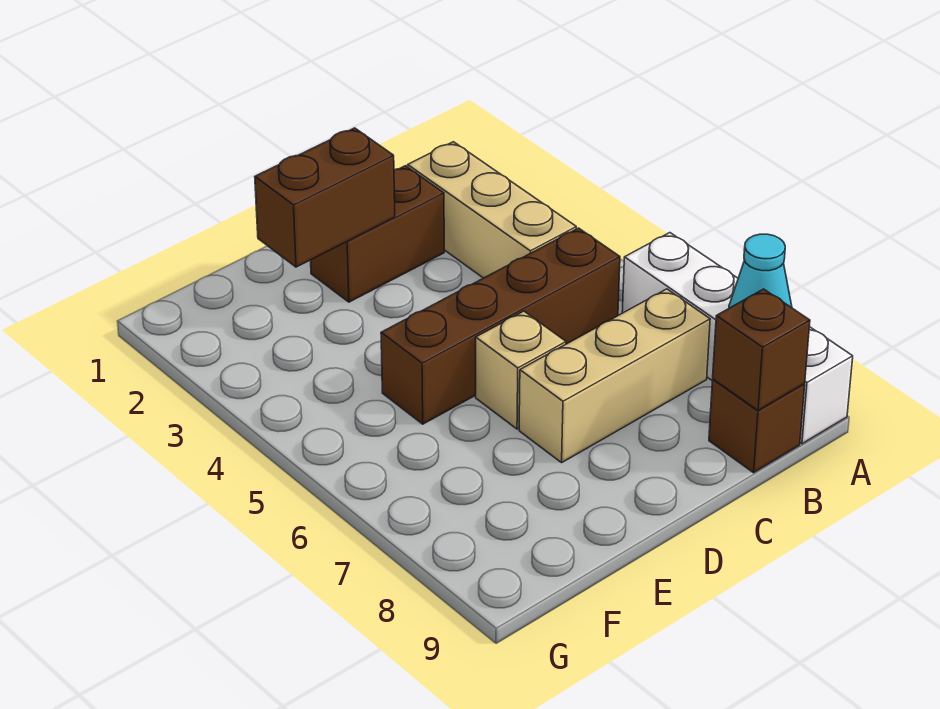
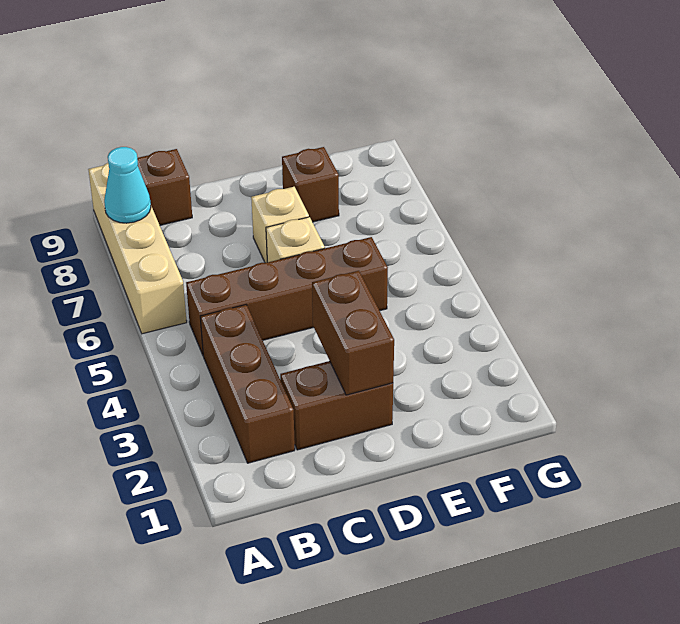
white 1x4 brick [622,233,853,444] -> tan 1x4 brick [88,163,187,334]
tan 1x3 brick [408,142,576,278] -> brown 1x3 brick [200,305,295,463]
tan 1x3 brick [519,289,710,463] -> tan 1x1 brick [251,187,309,263]
brown 1x1 brick [713,289,810,410] -> brown 1x1 brick moved to [282,147,339,222]
brown 1x2 brick [255,128,395,267] -> brown 1x2 brick turned to [312,271,394,395]

